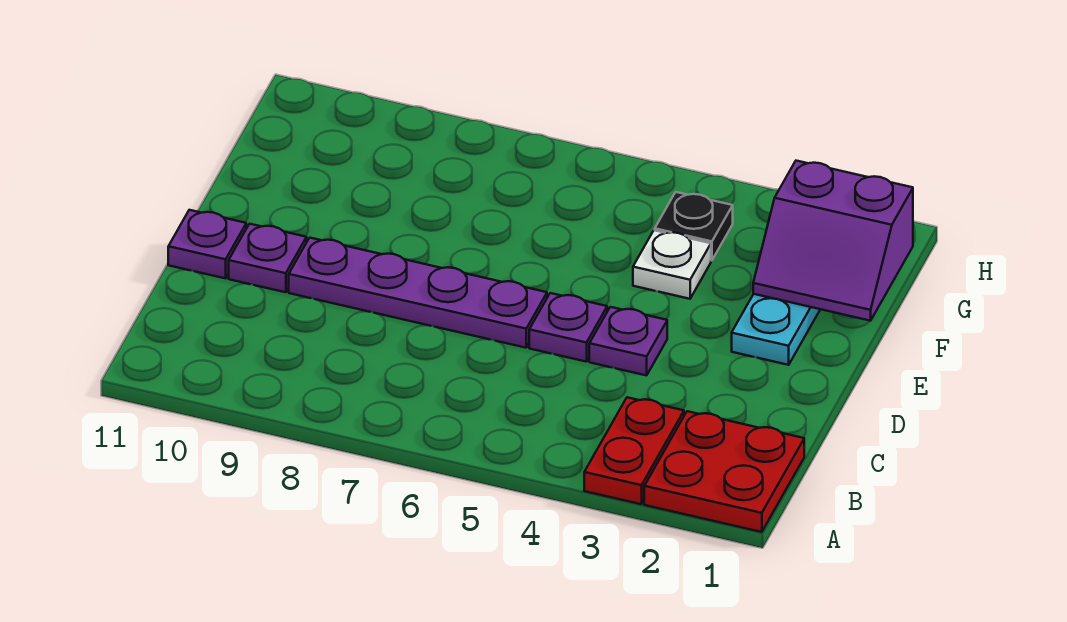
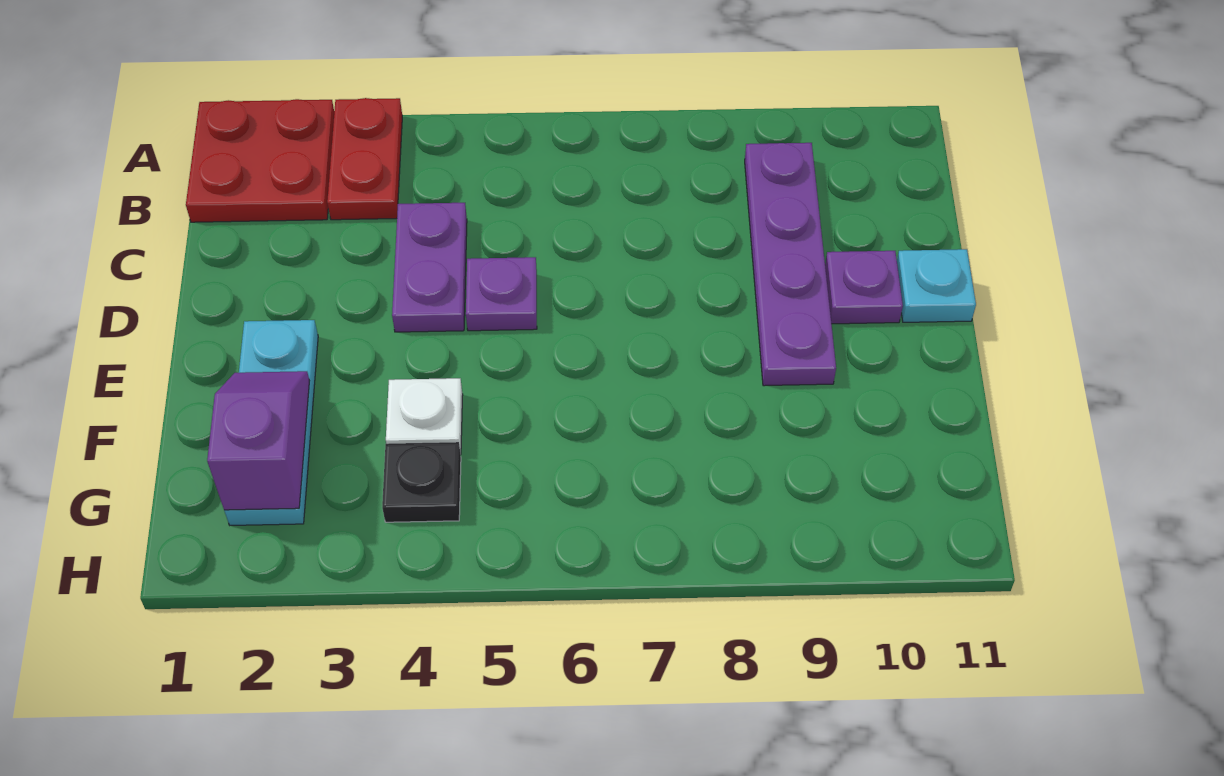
purple 1x1 plate [589,307,667,375] -> purple 1x2 plate [392,203,467,332]
purple 1x4 plate [289,238,547,348] -> purple 1x4 plate turned to [745,143,836,386]
purple 1x1 plate [168,210,246,278] -> cyan 1x1 plate [897,249,976,322]
purple 2x2 slope [753,161,913,321] -> purple 1x2 slope [207,371,310,510]

